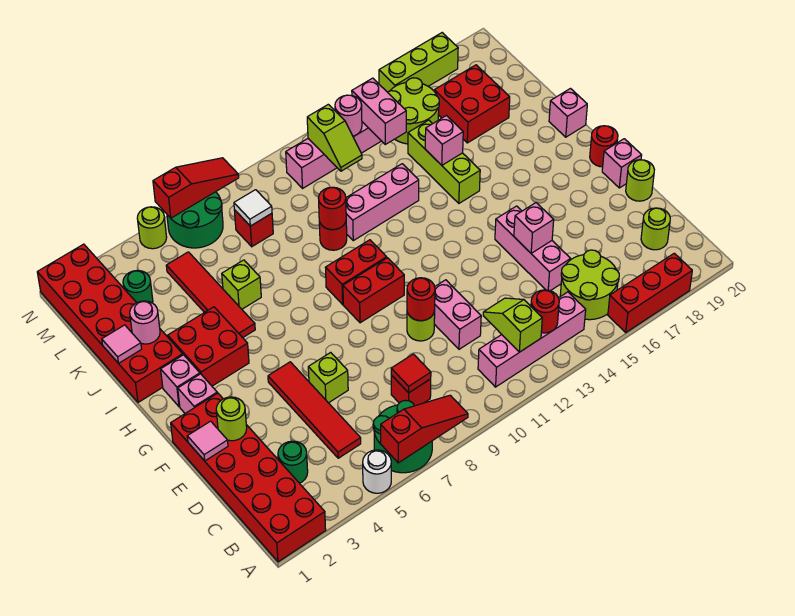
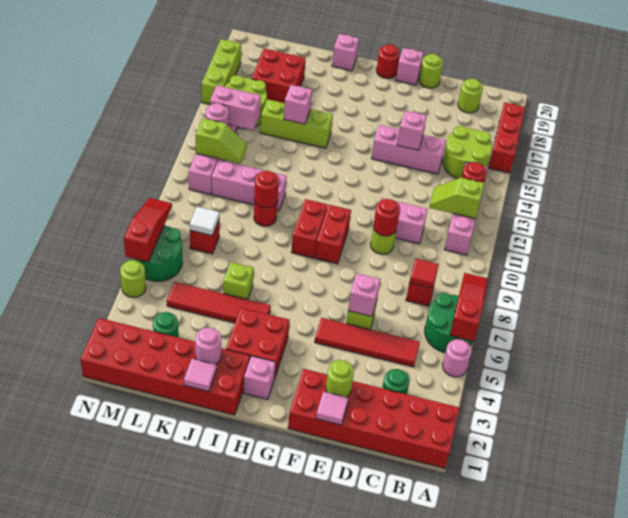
white 1x1 round brick [363,450,391,493] -> pink 1x1 round brick [443,339,472,377]
pink 1x1 brick [178,374,217,413] -> pink 1x1 brick moved to [348,273,380,316]
pink 1x3 brick [346,164,419,241] -> pink 1x3 brick turned to [212,160,287,211]

